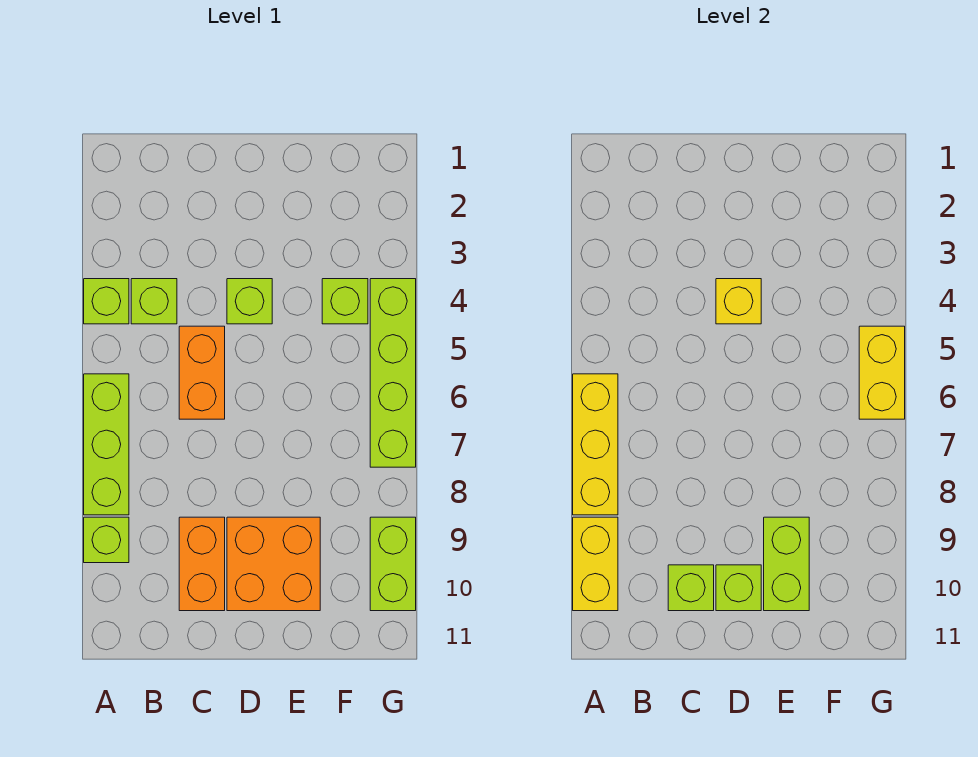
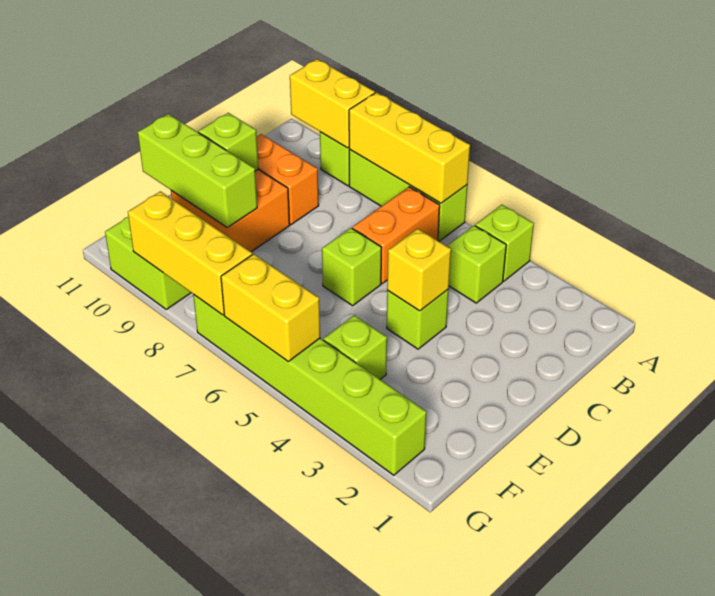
orange 1x2 brick [179,326,225,419] -> orange 1x2 brick turned to [352,187,440,283]
lime 1x1 brick [668,565,714,611] -> lime 1x1 brick moved to [322,228,382,306]
lime 1x2 brick [764,517,809,611] -> lime 1x3 brick [138,114,257,227]
lime 1x4 brick [370,279,416,467] -> lime 1x6 brick [193,295,427,475]
none -> yellow 1x3 brick [128,191,252,315]

